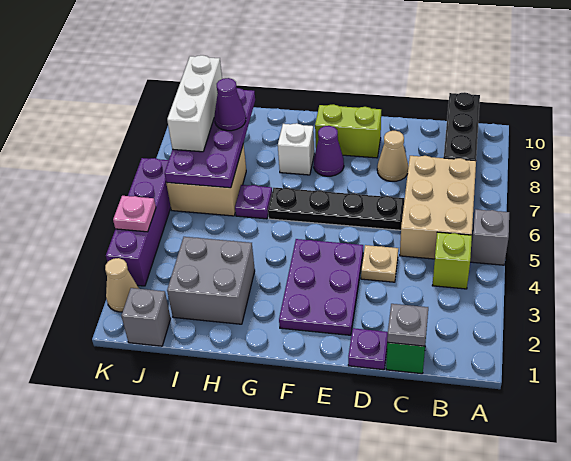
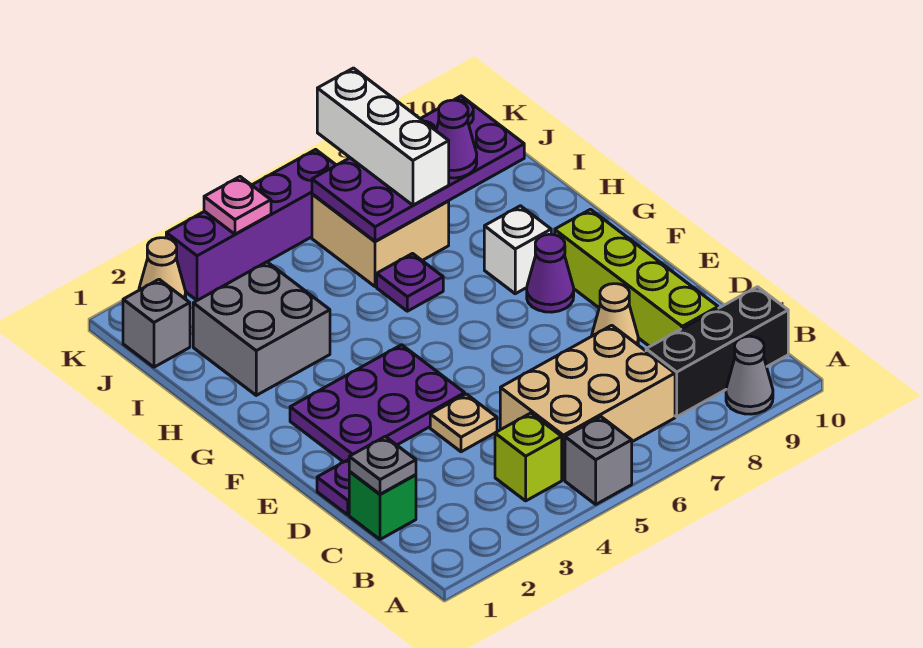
none -> grey 1x1 cone [726,336,773,414]
black 1x4 plate [268,188,404,230] -> none
lime 1x2 brick [315,104,381,158] -> lime 1x4 brick [555,209,718,346]
white 1x3 brick [167,55,222,152] -> white 1x3 brick turned to [317,68,449,205]

